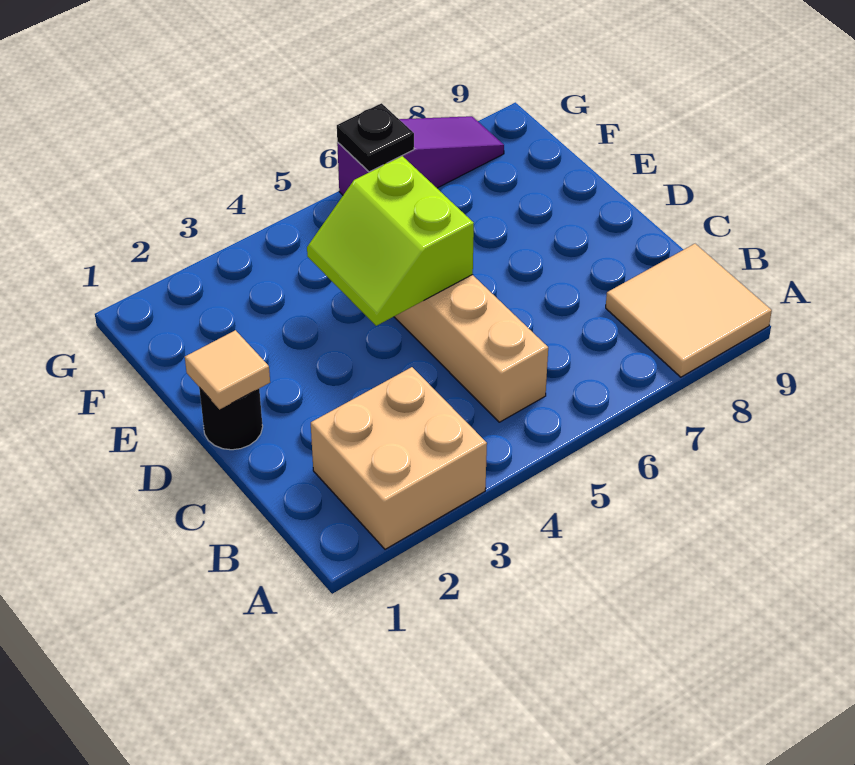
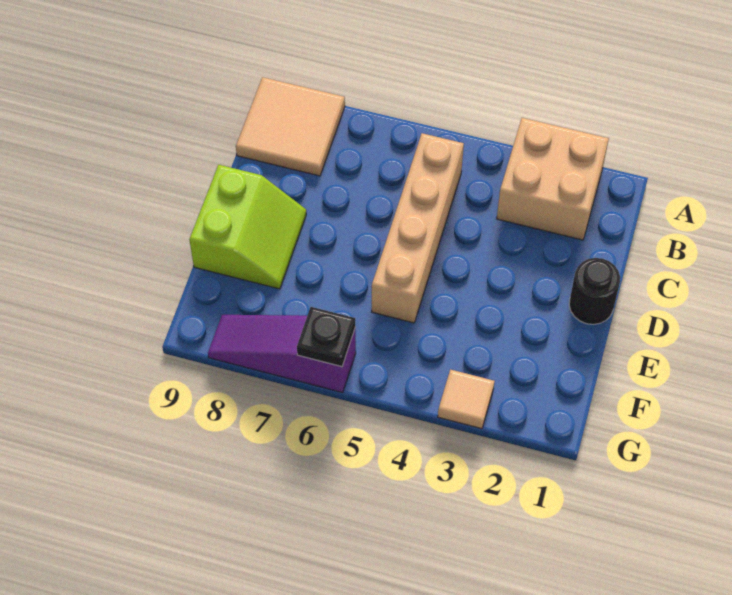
tan 1x1 tile [185,330,270,410] -> tan 1x1 tile moved to [438,370,495,429]
lime 2x2 slope [307,156,474,326] -> lime 2x2 slope moved to [189,165,306,289]

